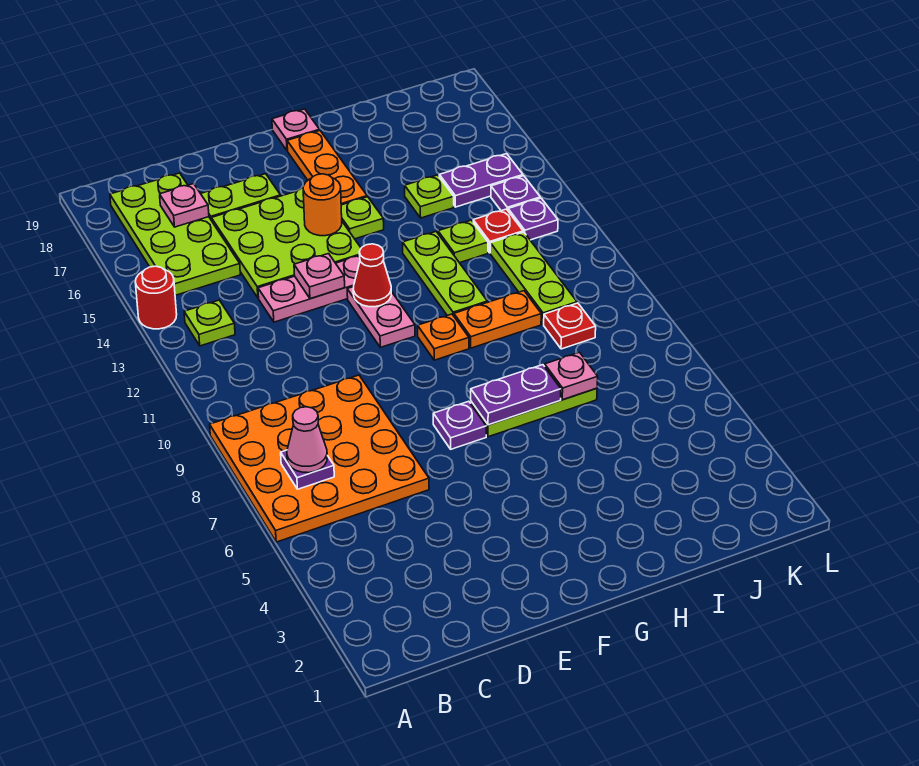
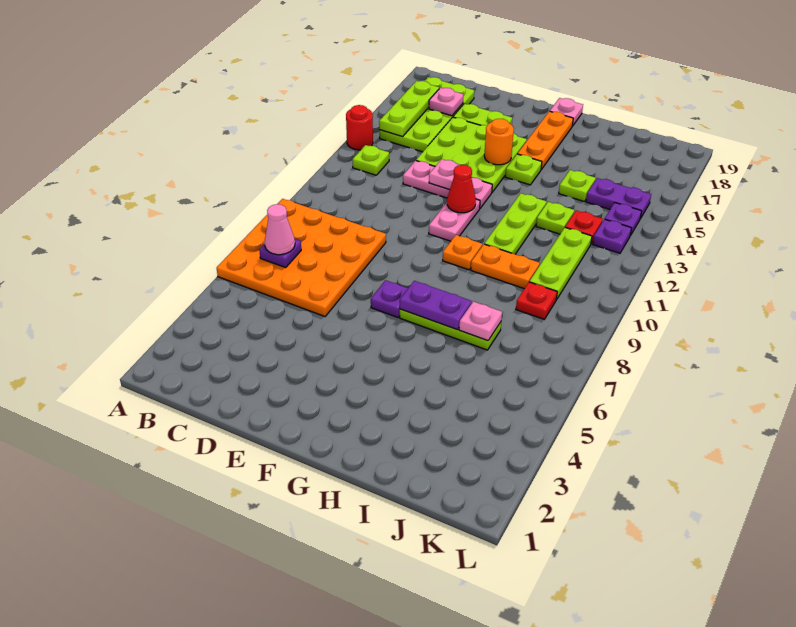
none -> lime 1x3 plate [379,81,439,137]

